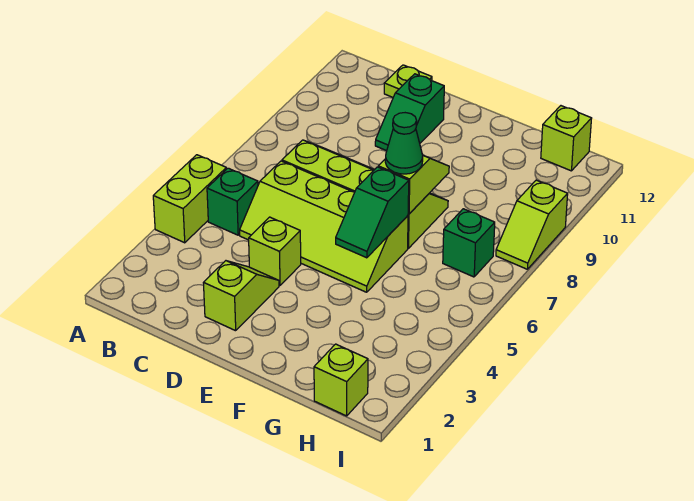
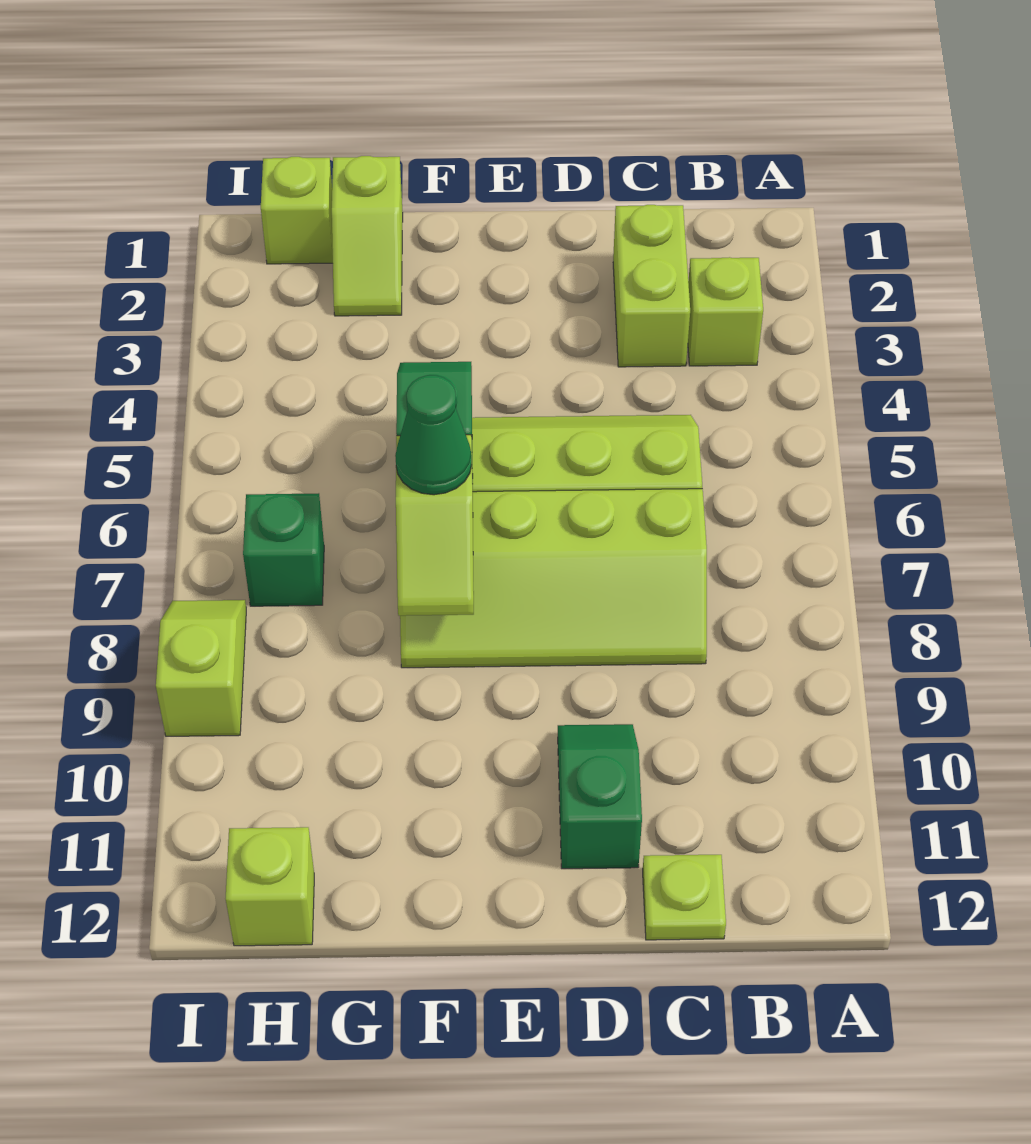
lime 1x2 brick [153,155,226,243] -> lime 1x2 brick moved to [613,205,690,367]
green 1x1 brick [207,168,258,235] -> none
lime 1x2 slope [204,261,279,331] -> lime 1x2 slope moved to [332,156,403,316]
lime 1x1 brick [249,217,301,285] -> lime 1x1 brick moved to [688,257,763,366]

